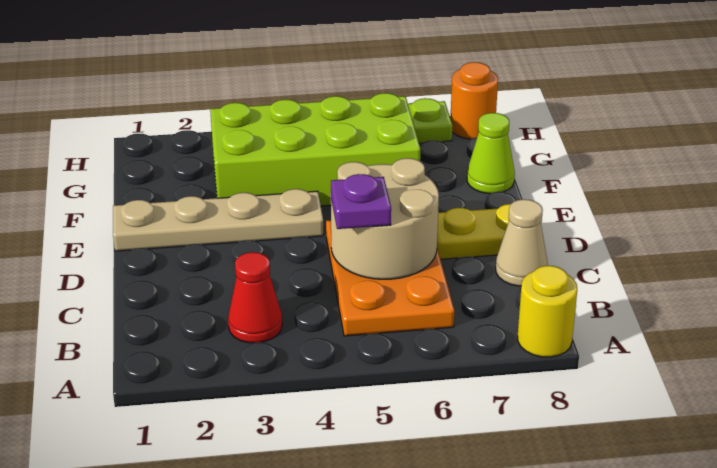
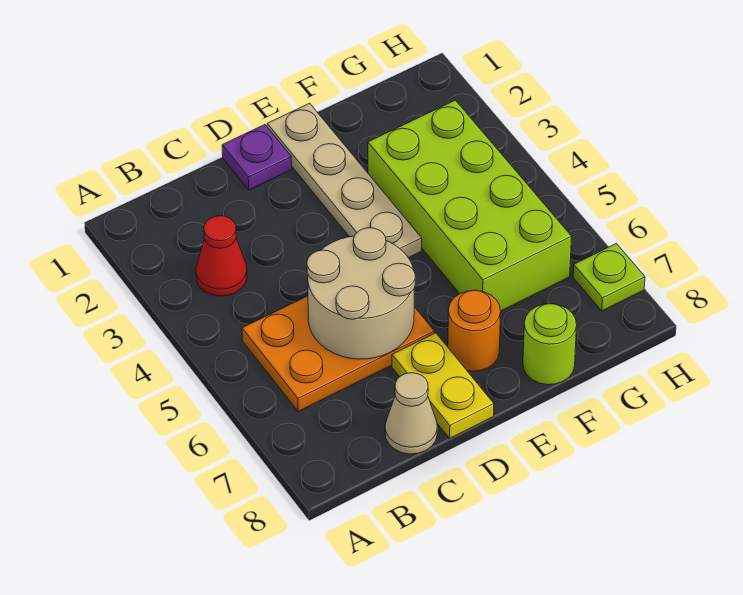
yellow 1x1 round brick [518,265,577,357] -> none
purple 1x1 plate [331,174,391,229] -> purple 1x1 plate moved to [222,125,292,190]
lime 1x1 cone [467,113,515,194] -> lime 1x1 round brick [523,304,577,385]
orange 1x1 round brick [450,62,498,139] -> orange 1x1 round brick moved to [448,290,501,371]

